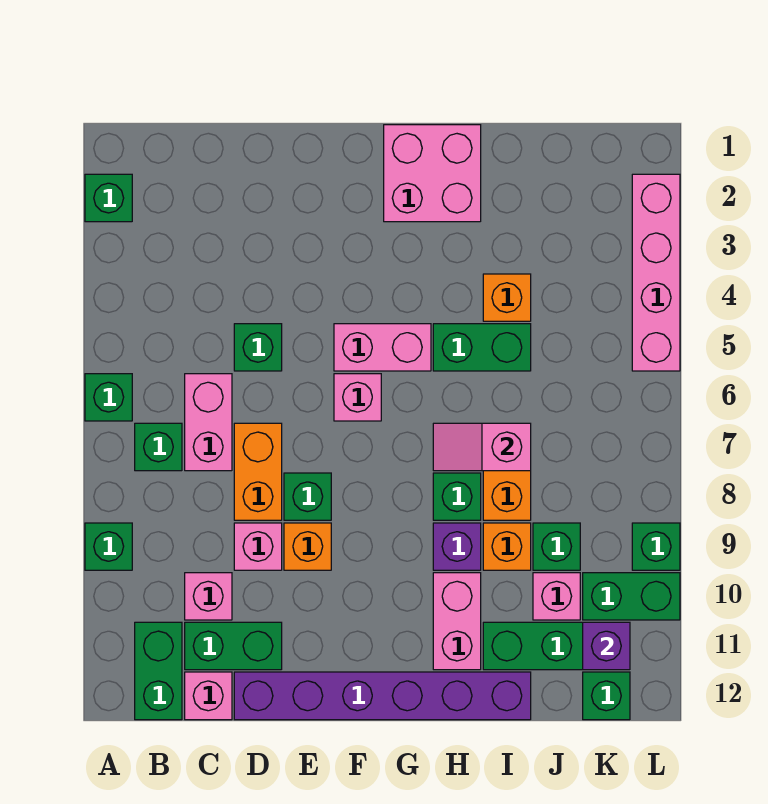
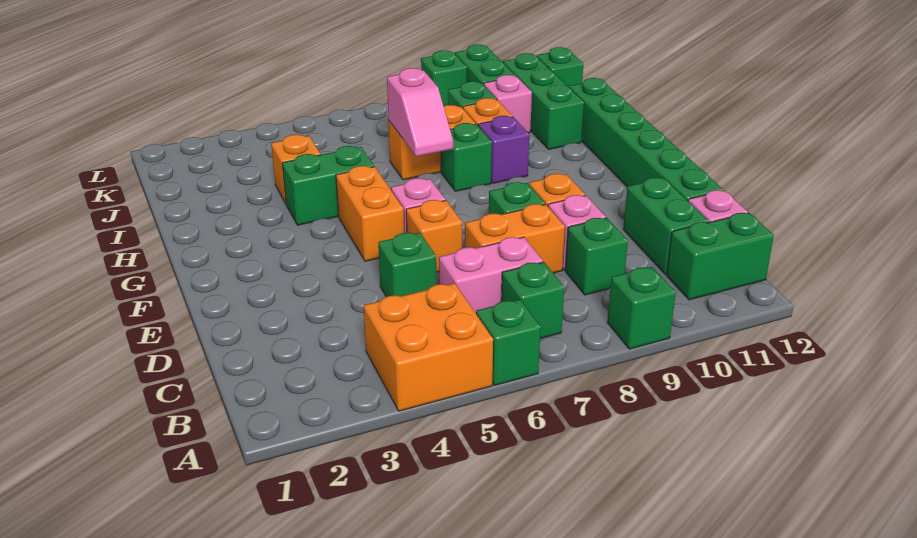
green 1x1 brick [85,174,132,222] -> green 1x1 brick moved to [565,218,628,295]
none -> orange 2x2 brick [364,283,493,411]
pink 1x1 brick [185,573,232,620] -> none
purple 1x6 brick [234,672,531,720] -> green 1x6 brick [569,78,723,201]
none -> orange 1x1 brick [406,200,462,272]
pink 1x2 brick [334,324,431,371] -> orange 1x2 brick [336,166,404,261]
pink 2x2 brick [384,125,481,222] -> none
green 1x2 brick [433,324,531,371] -> green 1x2 brick turned to [282,146,374,225]
pink 1x2 brick [433,573,481,670] -> none
purple 1x1 brick [583,622,630,670] -> none
pink 1x4 brick [632,174,680,371] -> none

